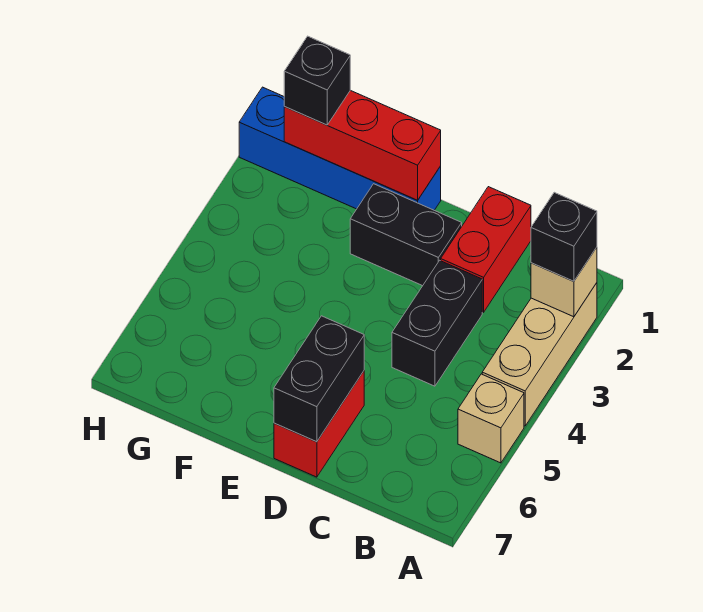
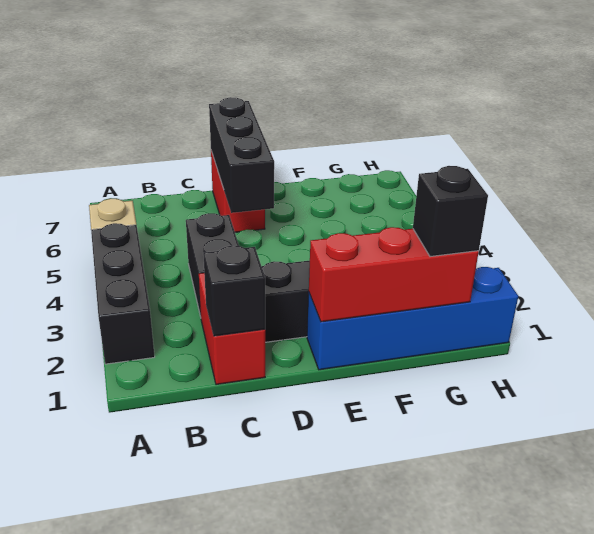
tan 1x3 brick [482,283,597,426] -> black 1x3 brick [91,223,155,364]
tan 1x1 brick [531,247,597,317] -> none
black 1x1 brick [531,192,597,281] -> black 1x1 brick moved to [203,246,265,336]
black 1x2 brick [274,316,364,442] -> black 1x3 brick [209,97,274,213]

